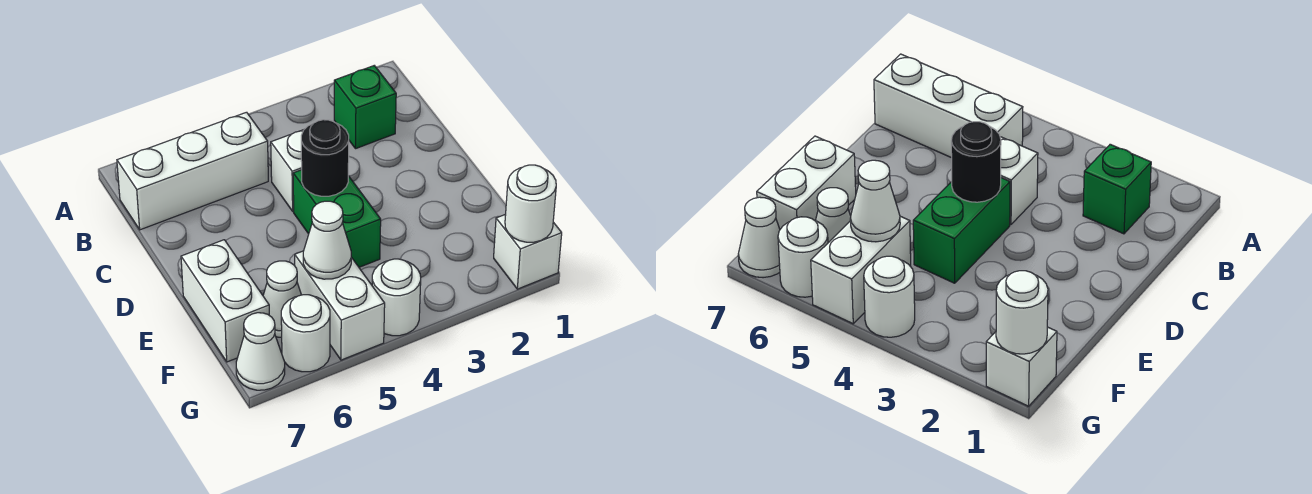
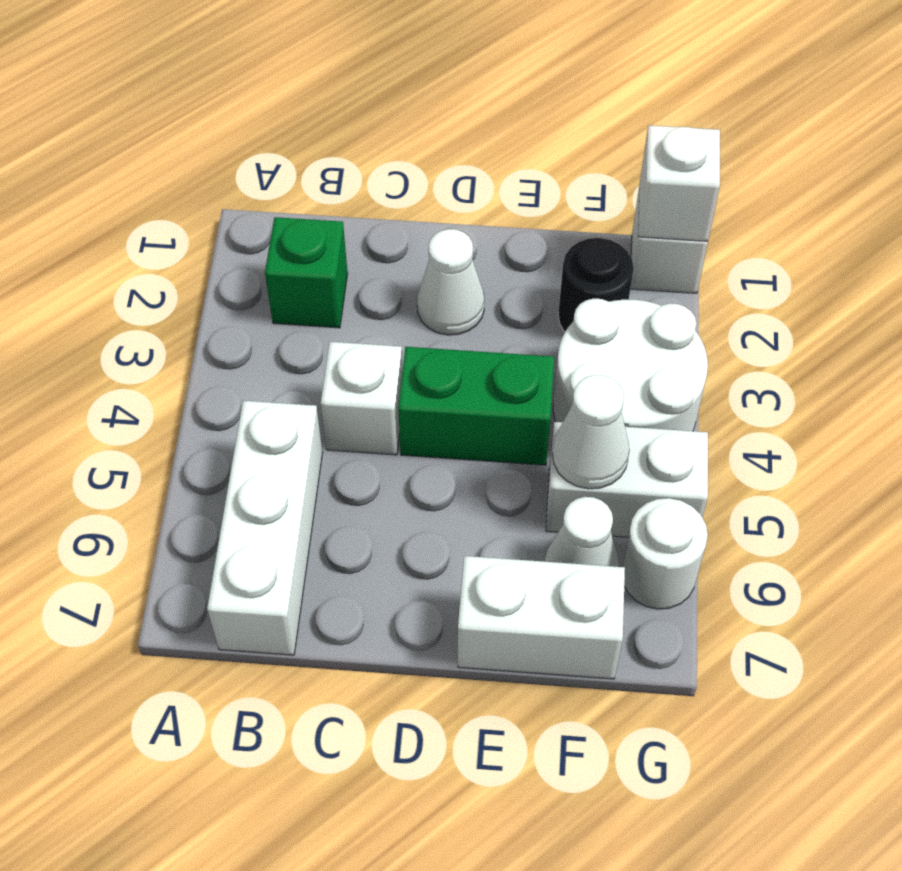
black 1x1 round brick [301,120,349,196] -> black 1x1 round brick moved to [558,238,634,332]
white 1x1 round brick [505,165,556,242] -> white 1x1 brick [638,125,720,241]
white 1x1 round brick [372,259,421,336] -> white 2x2 round brick [553,299,708,431]
white 1x1 cone [236,313,285,390] -> white 1x1 cone moved to [417,229,485,335]

